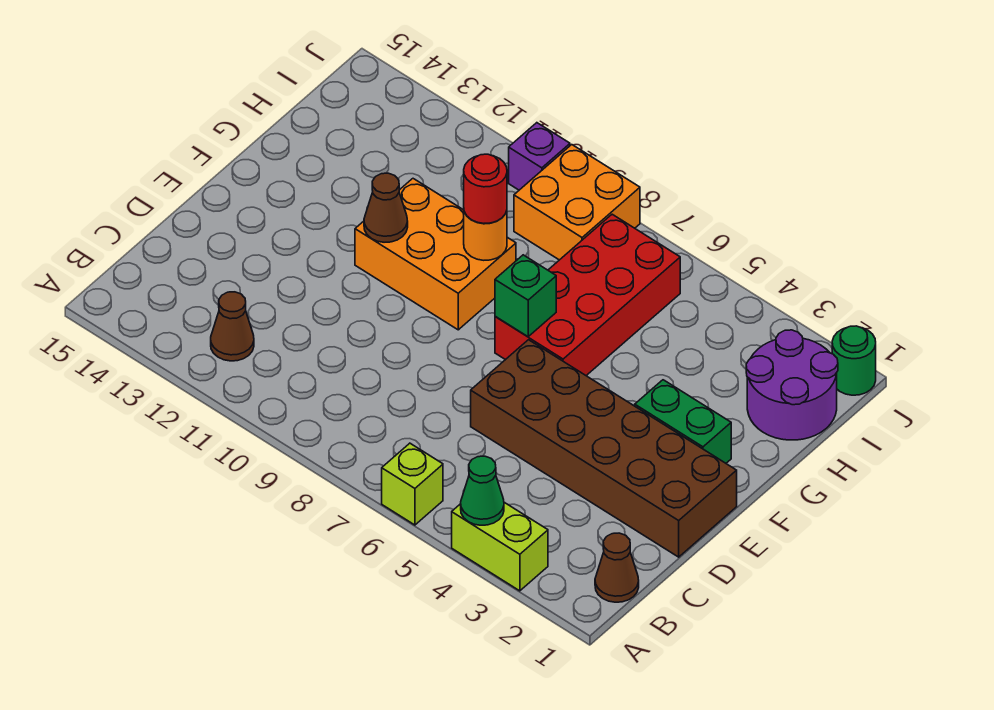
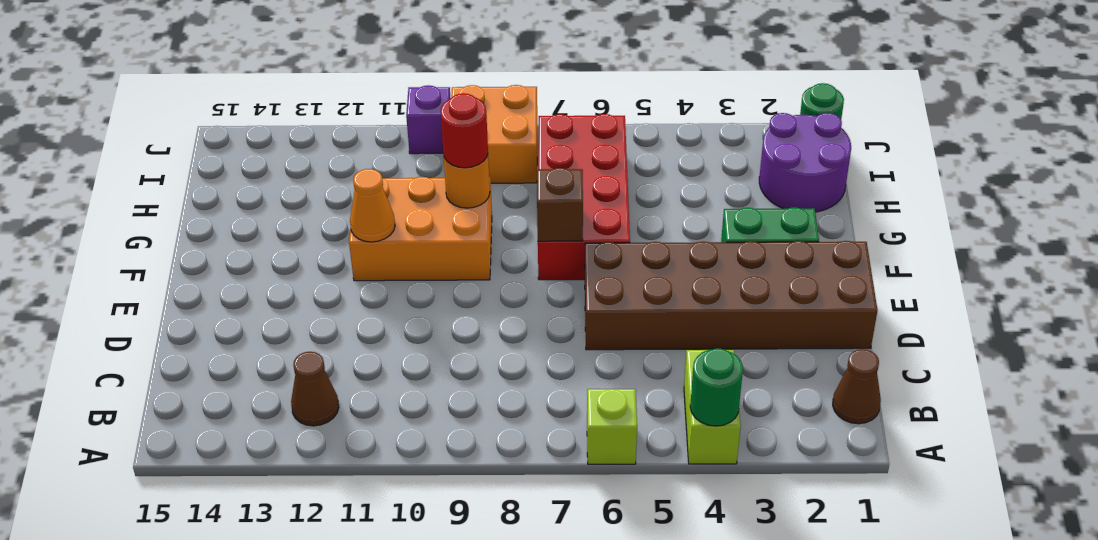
lime 1x2 brick [452,502,548,591] -> lime 1x2 brick turned to [684,350,741,464]
green 1x1 cone [461,456,504,525] -> green 1x1 round brick [690,348,743,426]
green 1x1 brick [495,255,556,337] -> brown 1x1 brick [537,168,583,241]
brown 1x1 cone [364,173,408,242] -> orange 1x1 cone [350,169,395,242]

